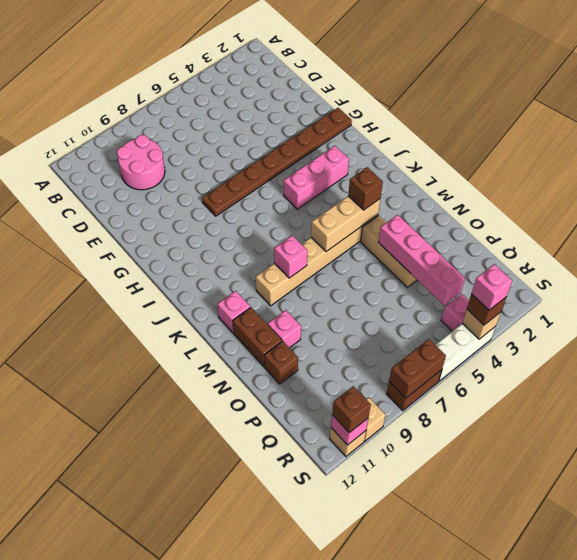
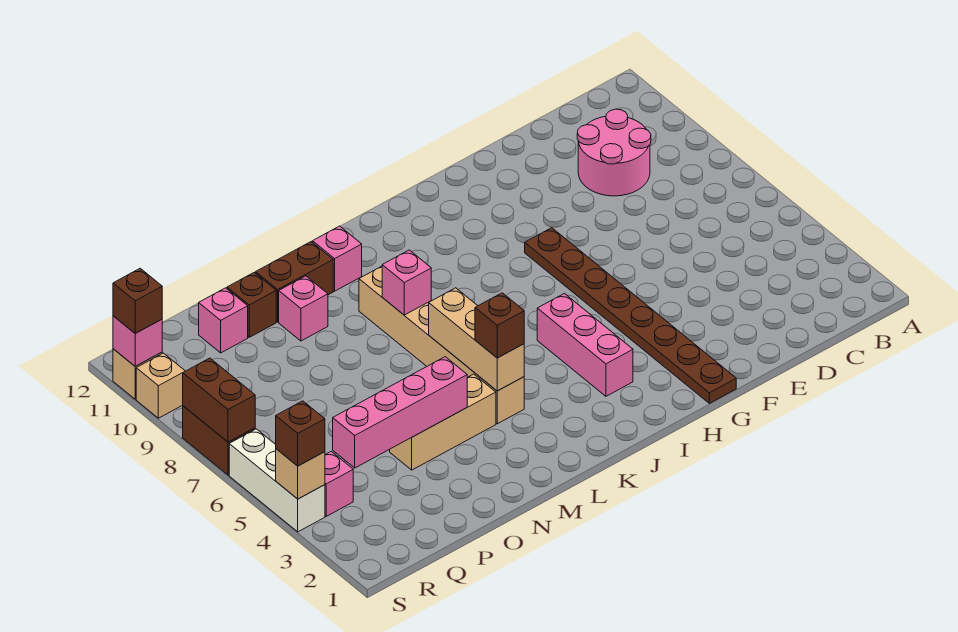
pink 1x1 brick [471,264,512,310] -> pink 1x1 brick moved to [199,288,248,353]

